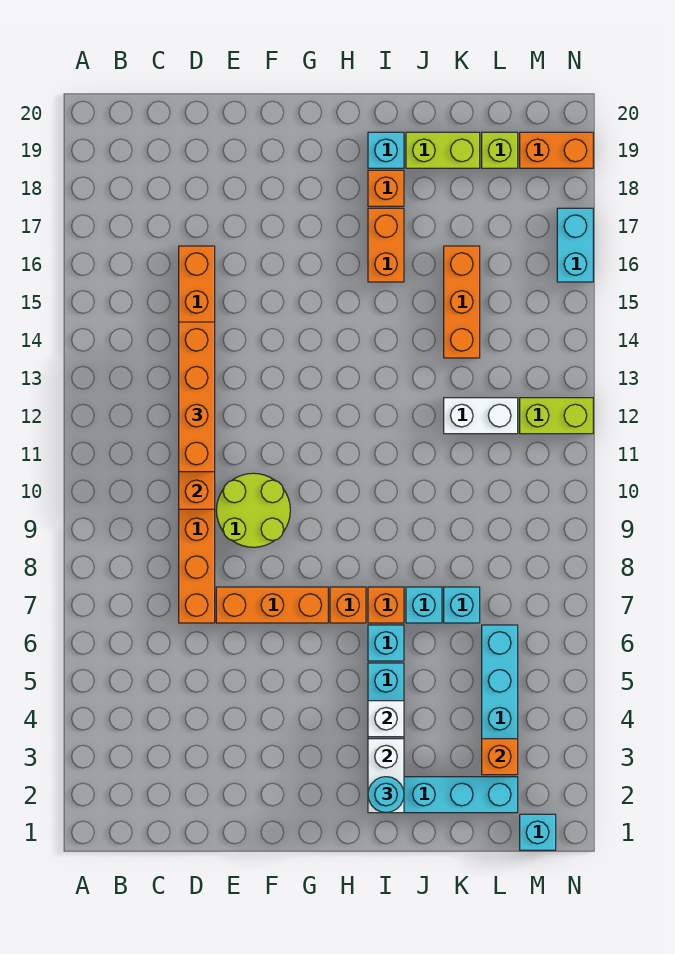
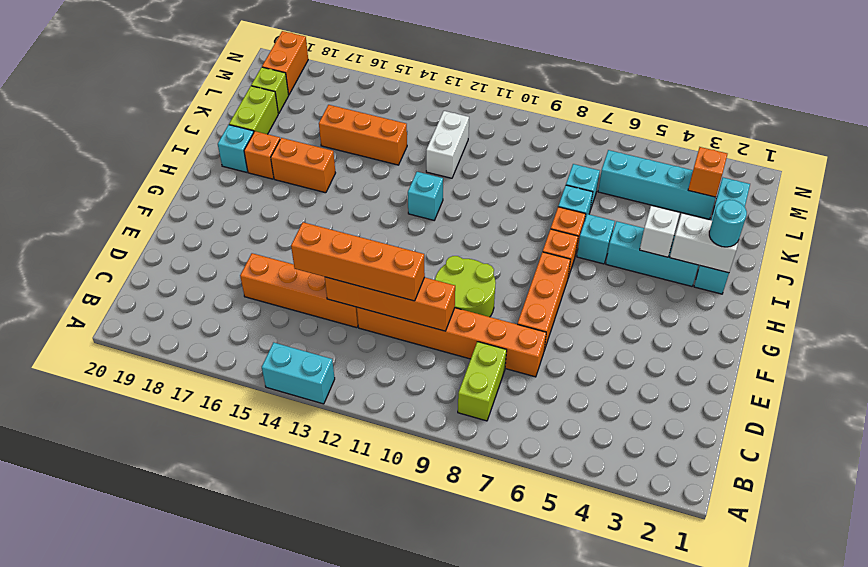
cyan 1x1 brick [520,814,556,850] -> cyan 1x1 brick moved to [408,172,443,220]
lime 1x2 brick [520,398,593,434] -> lime 1x2 brick moved to [458,342,507,421]
cyan 1x2 brick [557,208,593,282] -> cyan 1x2 brick moved to [262,342,335,404]

